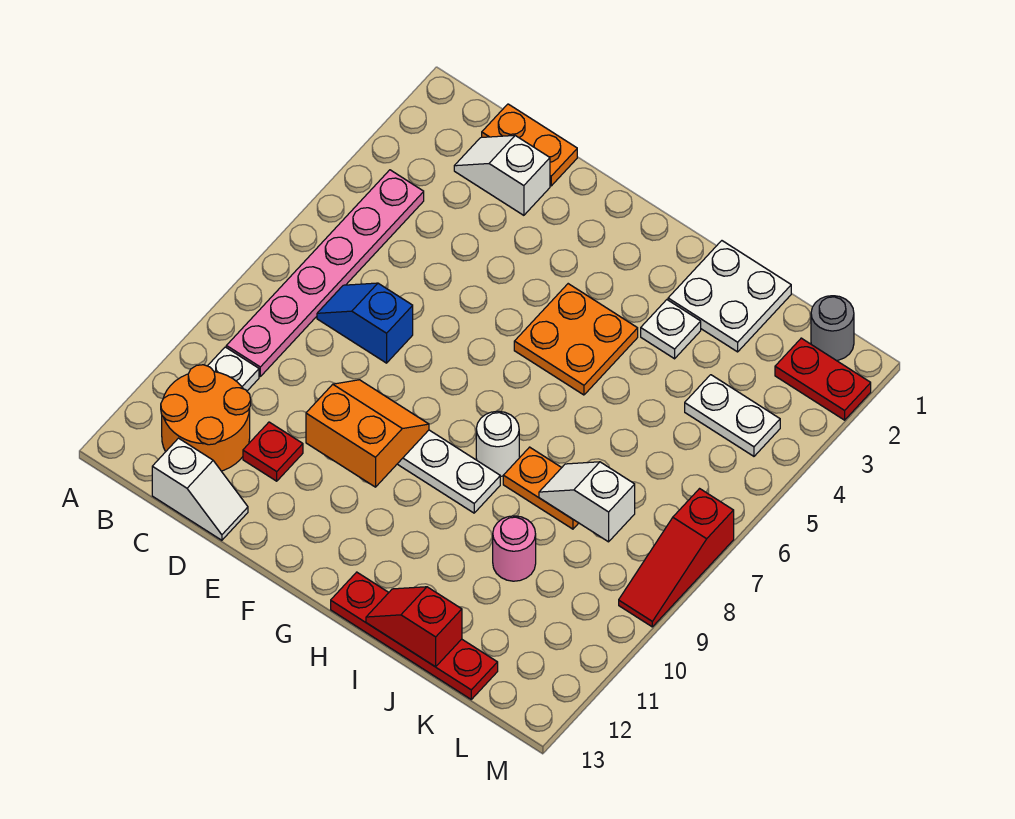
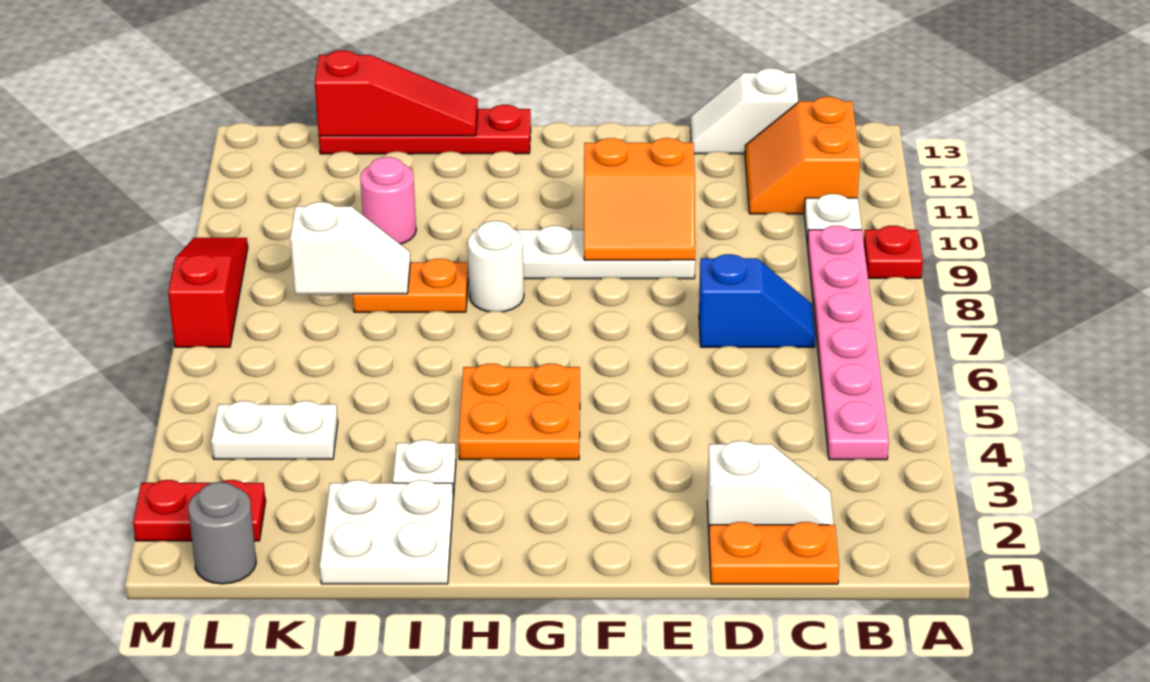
orange 2x2 round brick [161,365,251,471] -> orange 2x2 slope [745,97,860,214]
red 1x1 plate [243,422,303,481] -> red 1x1 plate moved to [864,226,923,278]
red 1x2 slope [366,587,462,667] -> red 1x3 slope [315,50,478,136]

